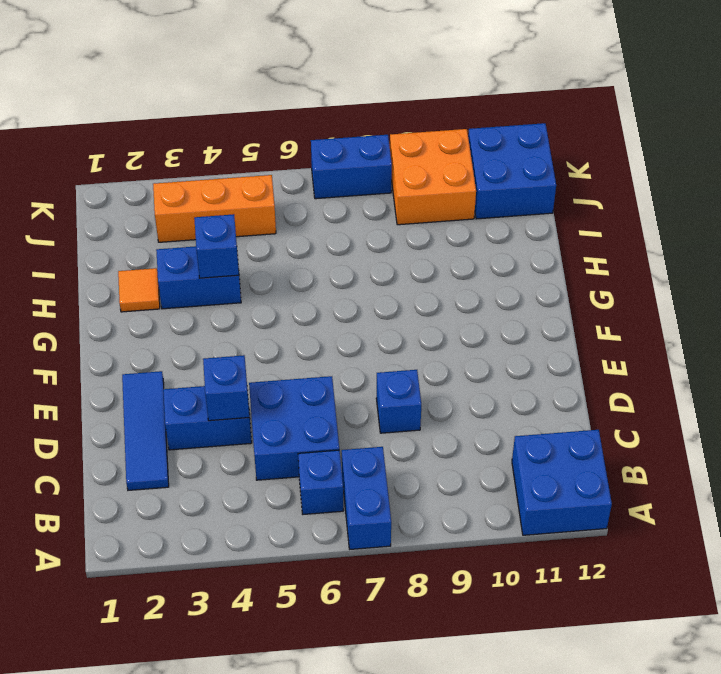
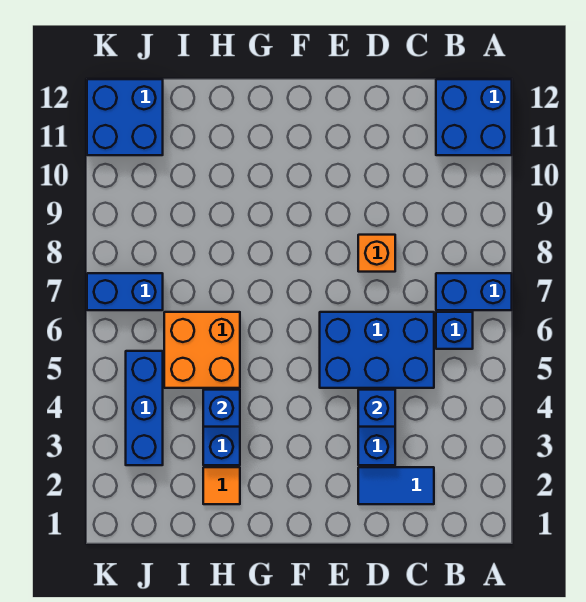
blue 1x3 tile [122,371,169,490] -> blue 1x2 tile [358,467,434,504]
blue 2x2 brick [249,376,339,480] -> blue 2x3 brick [320,312,434,388]
blue 1x1 brick [376,370,421,433] -> orange 1x1 brick [358,235,395,272]
orange 1x3 brick [153,175,276,242] -> blue 1x3 brick [126,351,163,465]
orange 2x2 brick [390,129,476,225] -> orange 2x2 brick moved to [164,312,240,388]
blue 1x2 brick [311,135,392,199] -> blue 1x2 brick turned to [87,273,163,310]

